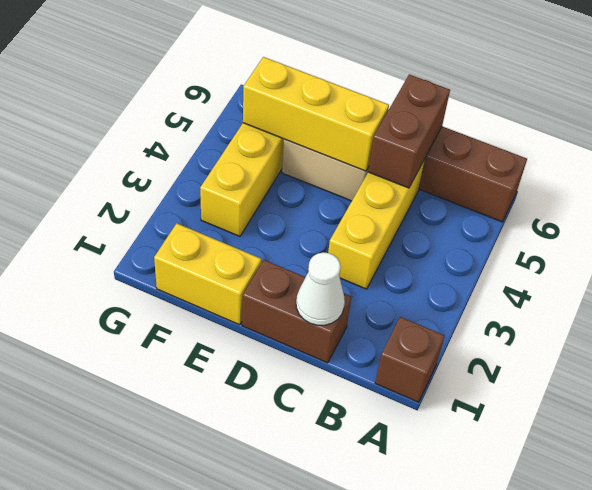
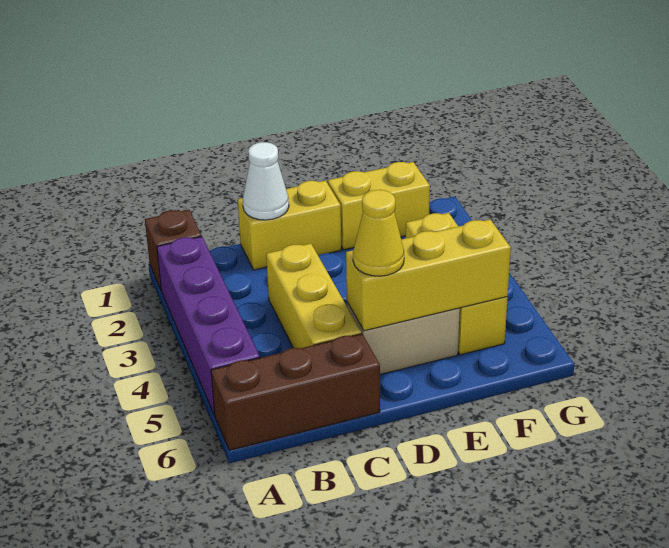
none -> purple 1x4 brick [157,237,260,415]
brown 1x2 brick [242,260,351,363] -> yellow 1x2 brick [238,181,341,270]
brown 1x2 brick [368,74,450,188] -> none
none -> yellow 1x1 cone [353,190,404,276]

